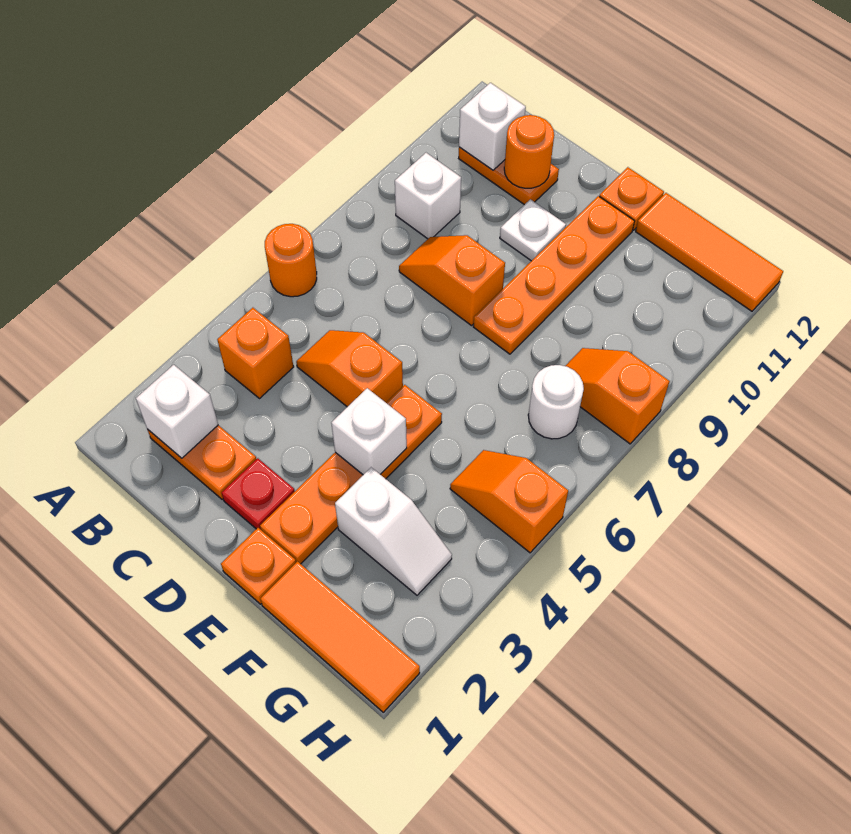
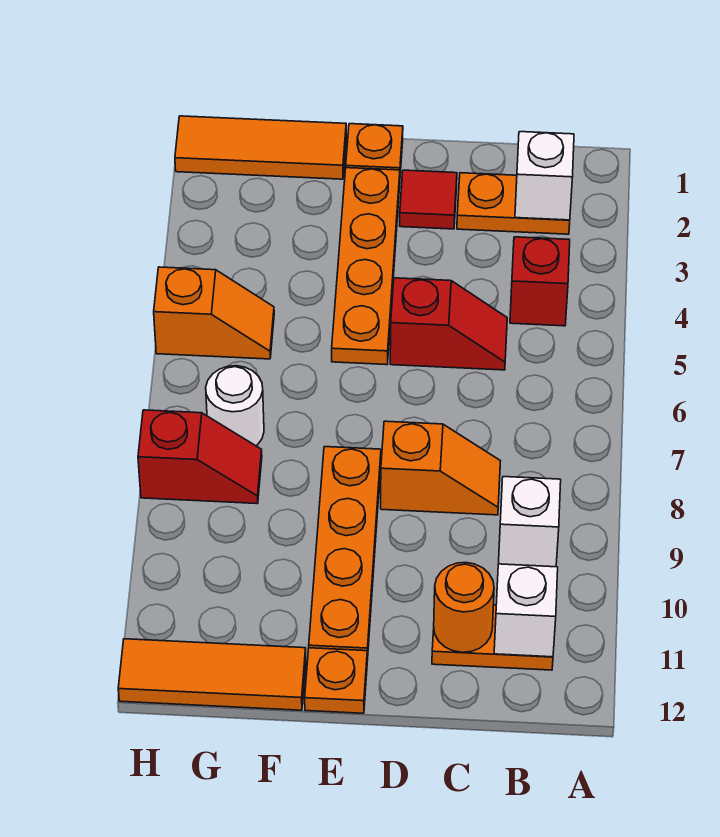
orange 1x1 round brick [265,224,317,297] -> none
orange 1x1 brick [217,308,294,399] -> red 1x1 brick [510,237,570,326]
orange 1x2 slope [296,330,403,407] -> red 1x2 slope [390,278,507,370]
red 1x1 plate [221,458,295,530] -> red 1x1 tile [400,170,457,229]
white 1x1 plate [500,199,566,261] -> none
white 1x1 brick [331,388,407,475] -> none
white 1x2 slope [335,467,452,595] -> none
orange 1x2 slope [566,348,670,444] -> red 1x2 slope [138,410,262,504]

